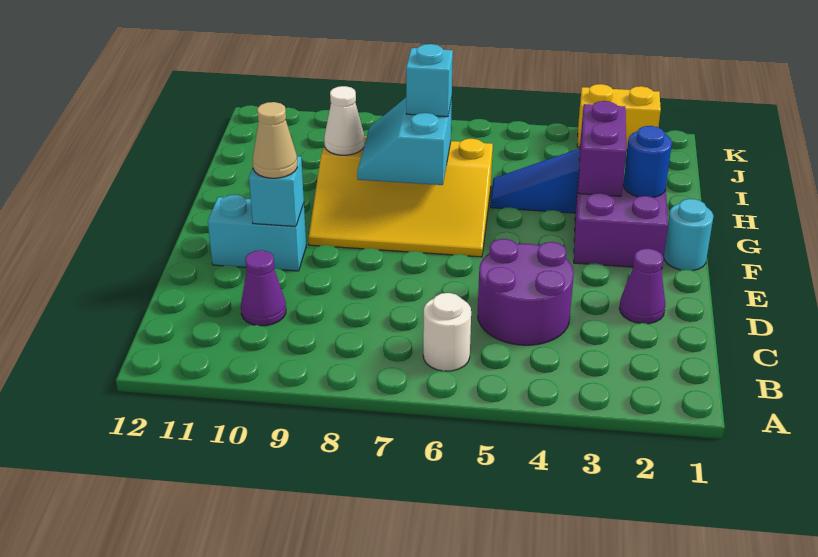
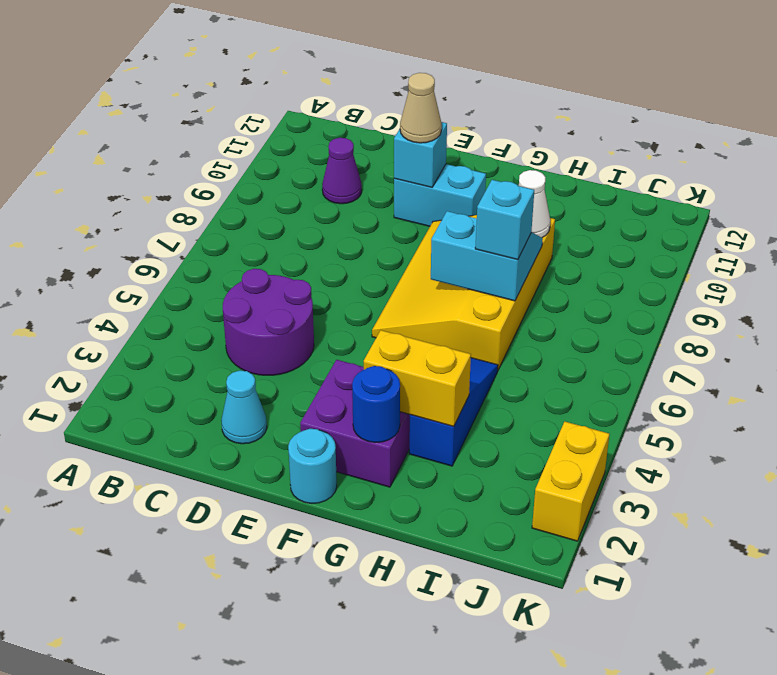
white 1x1 round brick [423,293,471,371] -> none
purple 1x1 cone [619,248,665,324] -> cyan 1x1 cone [221,371,267,444]
cyan 1x2 brick [208,195,306,271] -> cyan 1x2 brick turned to [394,164,486,226]
purple 1x2 brick [578,101,626,196] -> yellow 1x2 brick [364,330,471,427]

